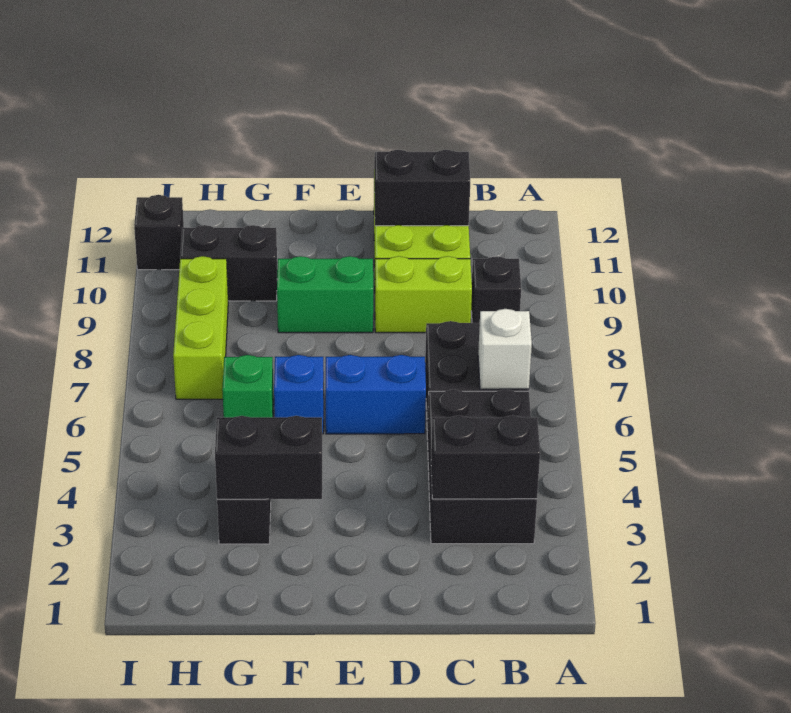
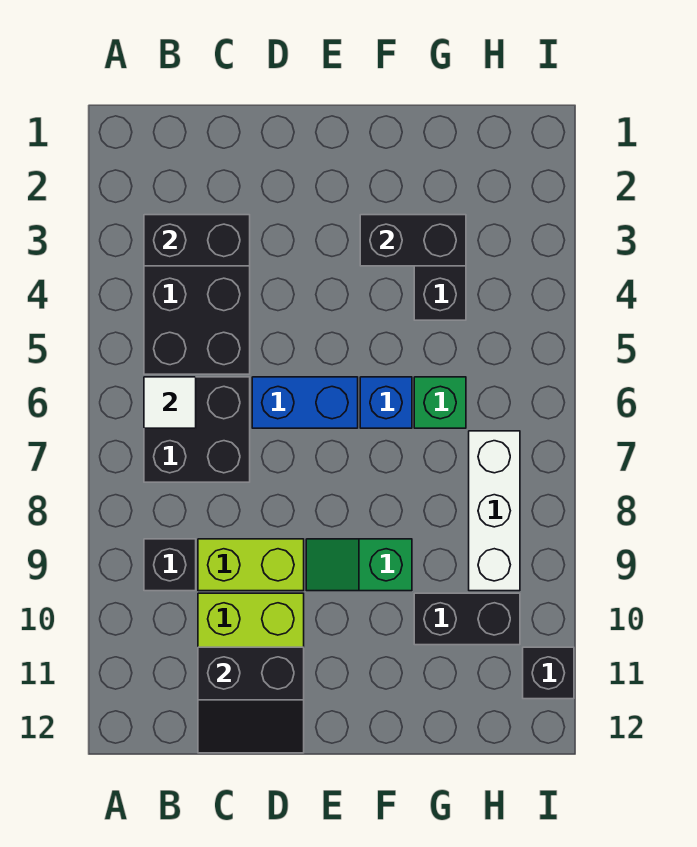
white 1x1 brick [478,309,532,389] -> white 1x1 tile [144,377,196,428]
green 1x2 brick [277,256,373,333] -> green 1x2 slope [306,539,412,591]
lime 1x3 brick [173,256,228,399] -> white 1x3 brick [469,431,520,591]

